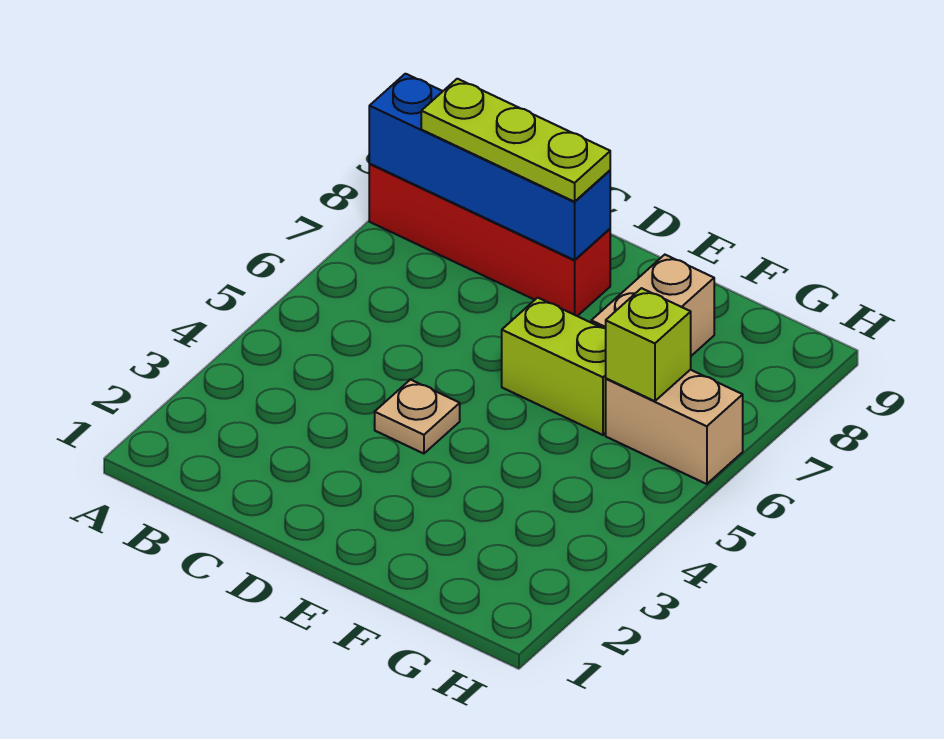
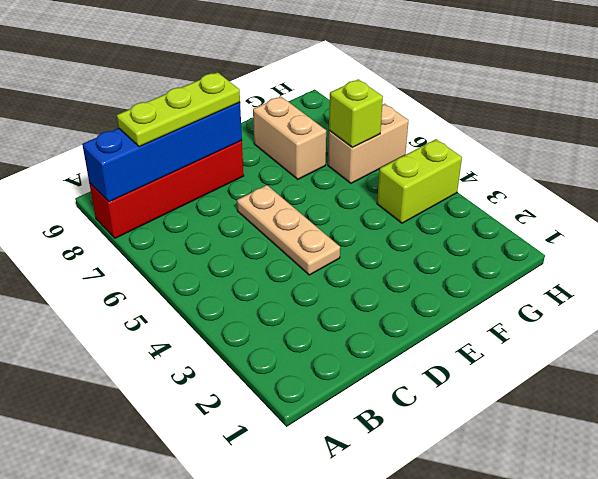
tan 1x1 plate [375,379,460,454] -> tan 1x3 plate [237,185,340,275]
lime 1x2 brick [502,298,606,435] -> lime 1x2 brick moved to [377,139,462,223]

